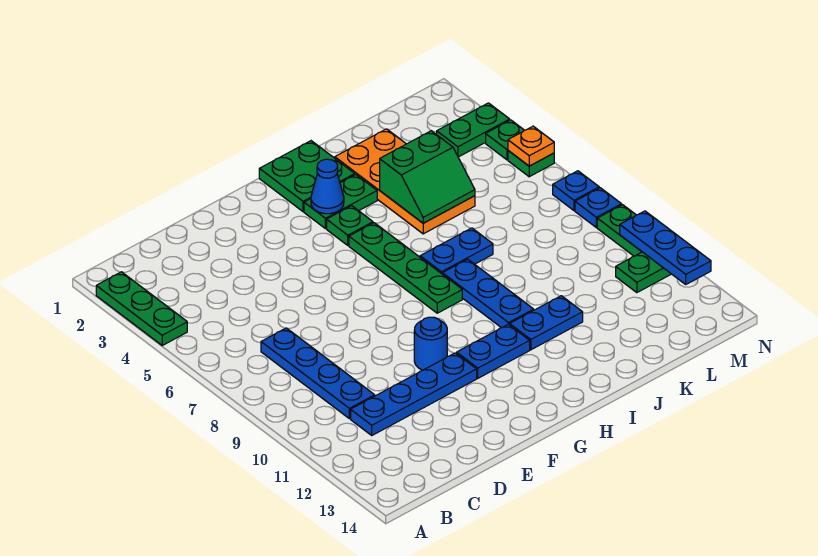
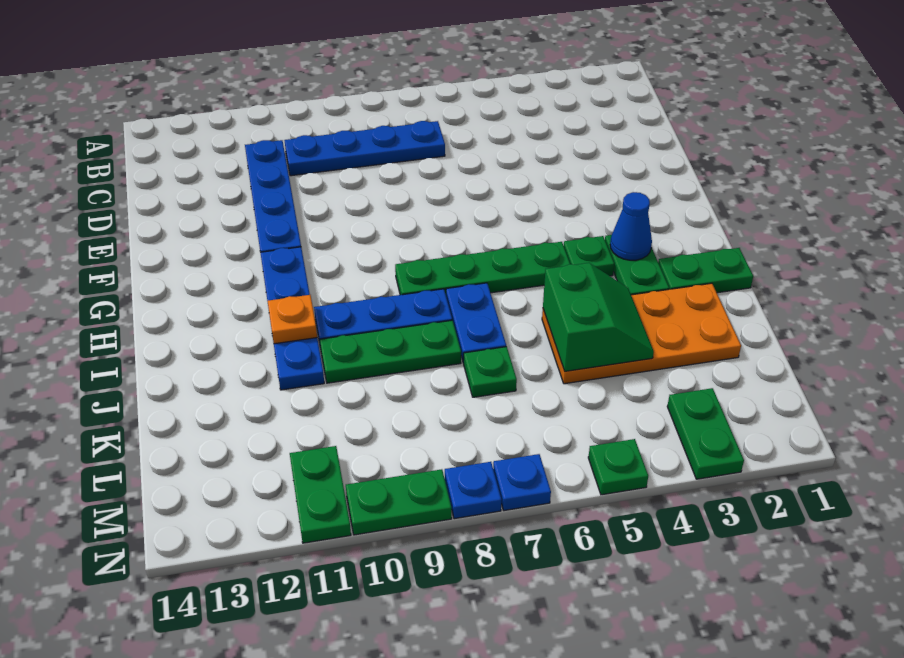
green 1x3 plate [96,272,187,345] -> green 1x3 plate moved to [320,320,461,383]
blue 1x1 round brick [414,317,447,370] -> none
green 2x2 plate [259,141,355,212] -> green 1x2 plate [658,248,753,293]
green 2x2 slope [380,131,475,223] -> green 2x2 slope turned to [543,263,654,371]
green 1x1 plate [486,120,524,160] -> green 1x1 plate moved to [464,347,517,397]
orange 1x1 plate [508,126,554,166] -> orange 1x1 plate moved to [268,295,317,344]
blue 1x3 plate [620,211,711,284] -> none

